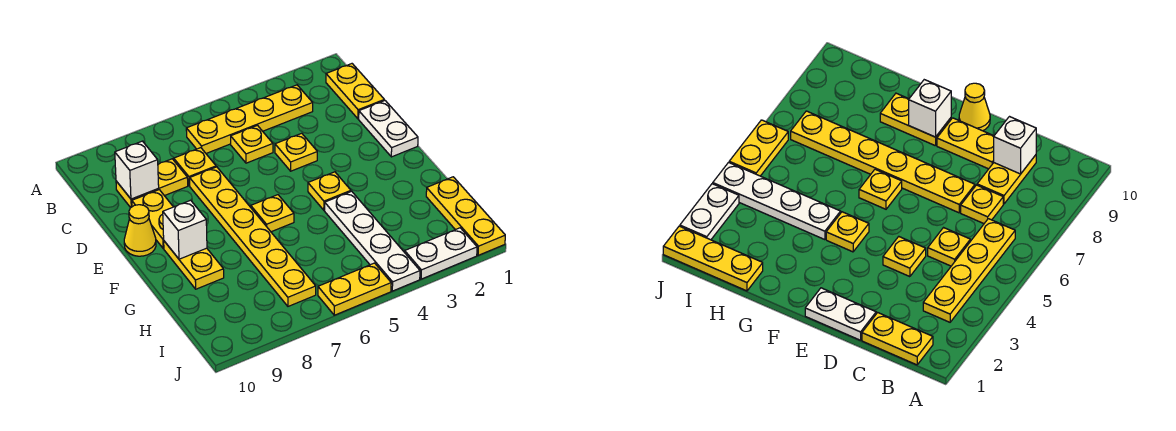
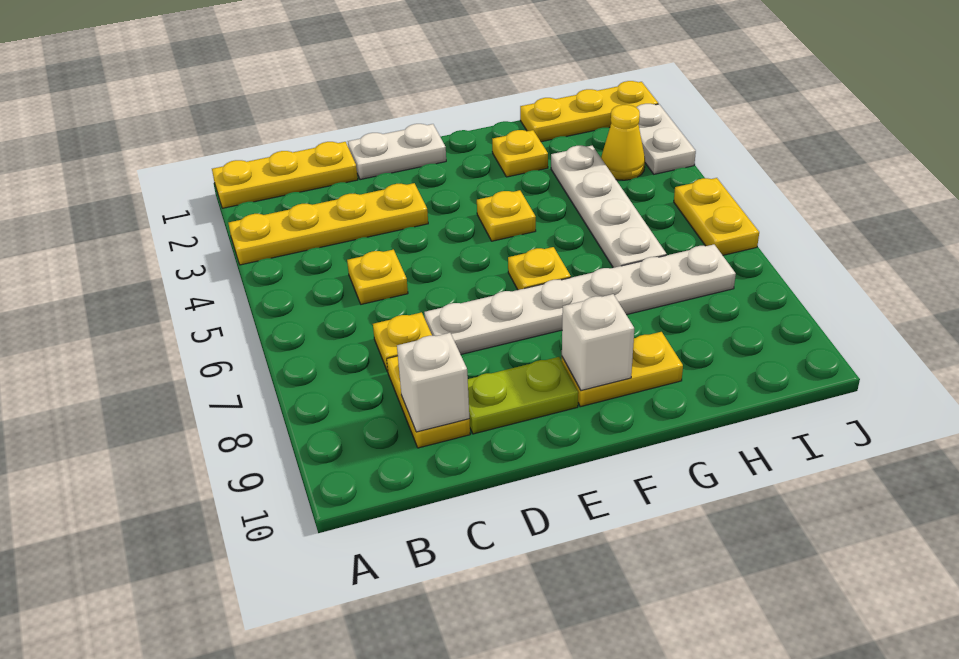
yellow 1x2 plate [326,64,384,119] -> yellow 1x3 plate [212,142,358,208]
yellow 1x4 plate [186,85,313,153] -> yellow 1x4 plate turned to [229,183,428,265]
yellow 1x1 plate [275,133,317,171] -> yellow 1x1 plate moved to [492,130,548,177]
yellow 1x6 plate [190,167,316,306] -> white 1x6 plate [424,244,736,354]
yellow 1x2 plate [132,190,173,248] -> lime 1x2 plate [468,357,578,434]
yellow 1x1 cone [124,205,156,256] -> yellow 1x1 cone moved to [601,105,645,180]
white 1x4 plate [325,191,420,291] -> white 1x4 plate turned to [551,145,667,268]

